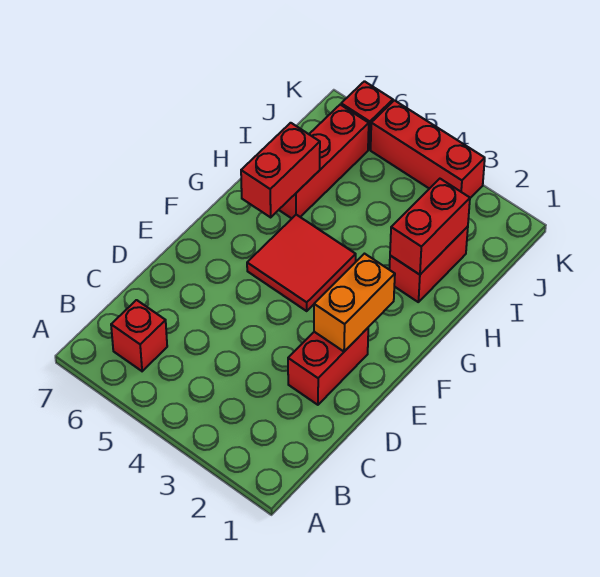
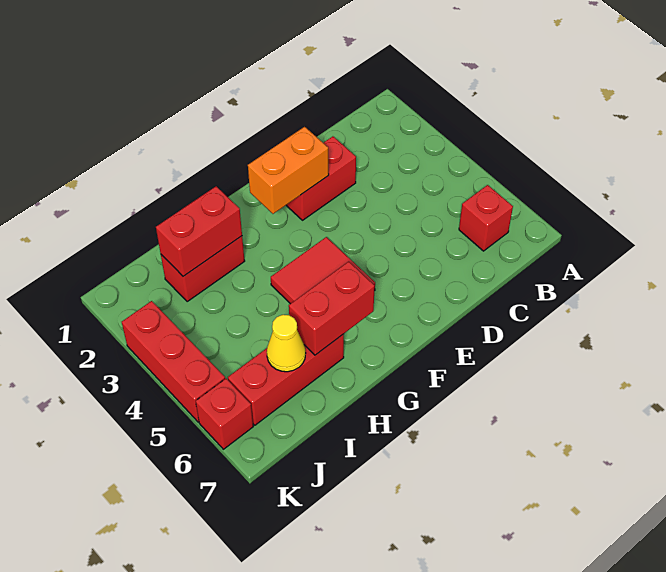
none -> yellow 1x1 cone [267,315,306,372]

